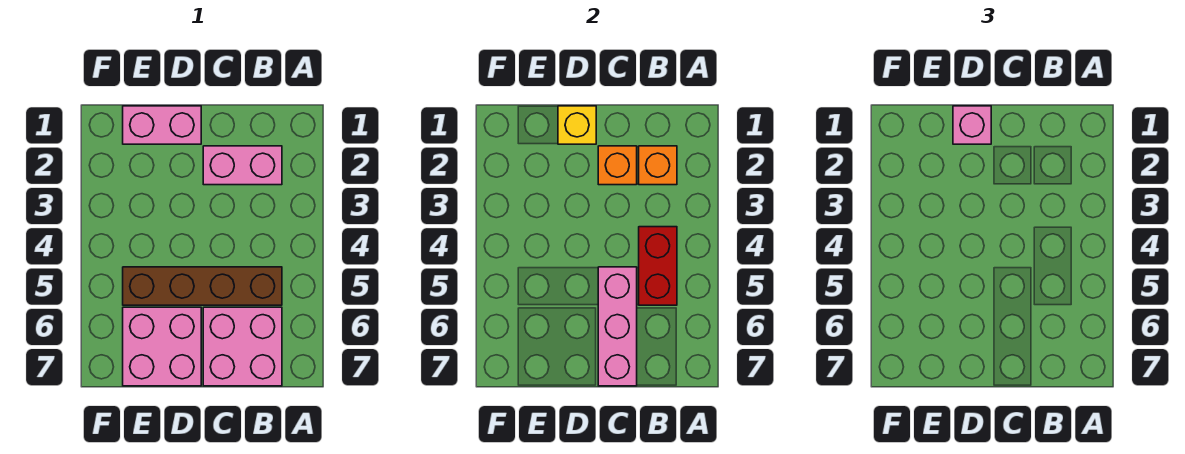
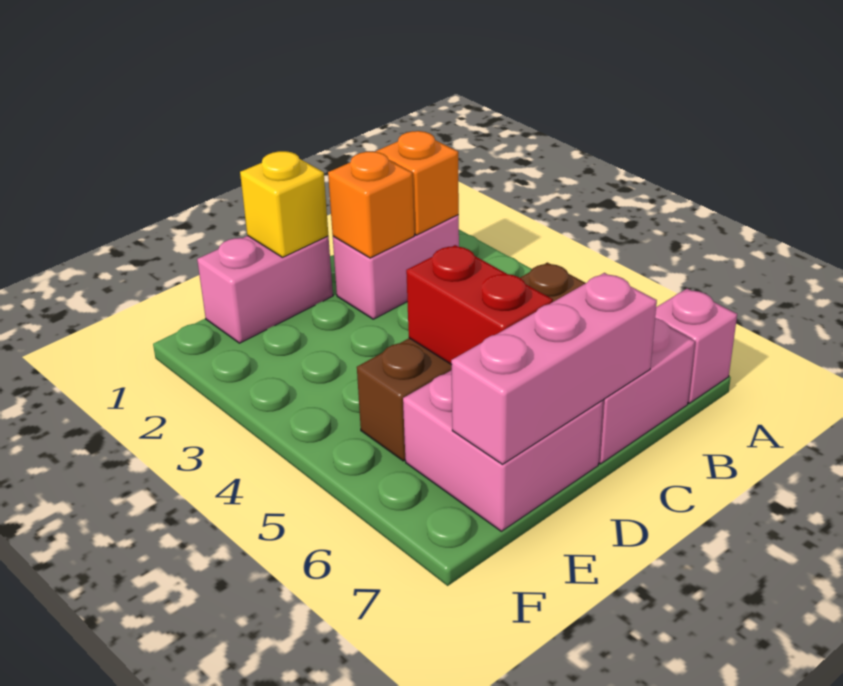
red 1x2 brick [639,227,677,305] -> red 1x2 brick moved to [406,245,553,365]
pink 1x3 brick [598,267,637,386] -> pink 1x3 brick turned to [451,273,657,464]
pink 1x1 brick [953,106,991,144] -> pink 1x1 brick moved to [655,289,737,403]

